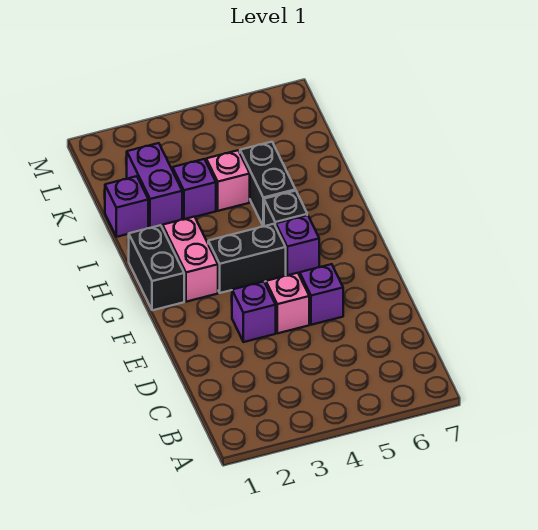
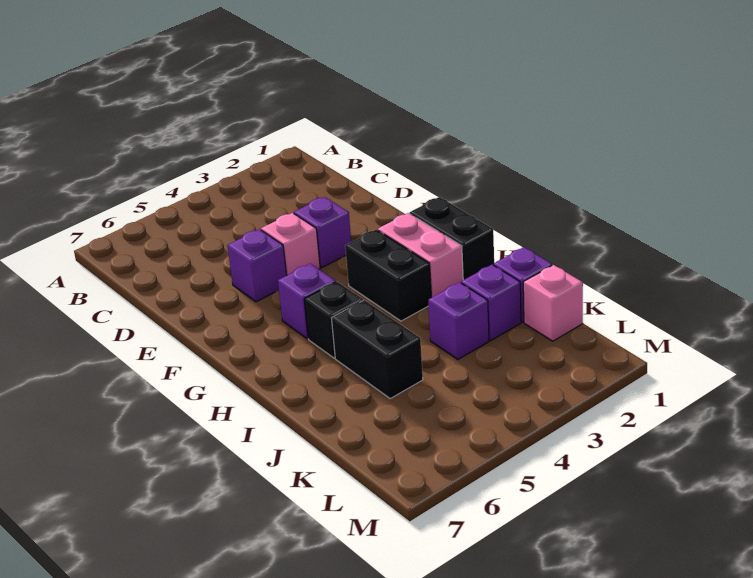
black 1x2 brick [208,224,286,293] -> black 1x2 brick turned to [345,230,431,321]
purple 1x2 brick [127,143,182,228] -> purple 1x1 brick [461,265,521,341]
pink 1x1 brick [206,150,250,211] -> pink 1x1 brick moved to [523,265,583,341]

